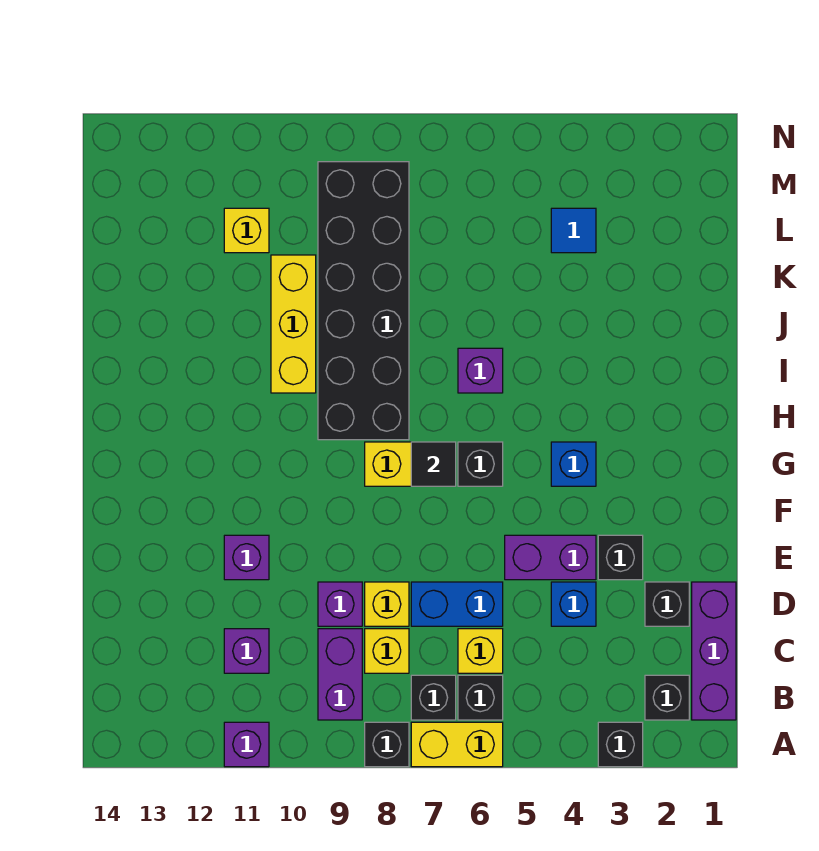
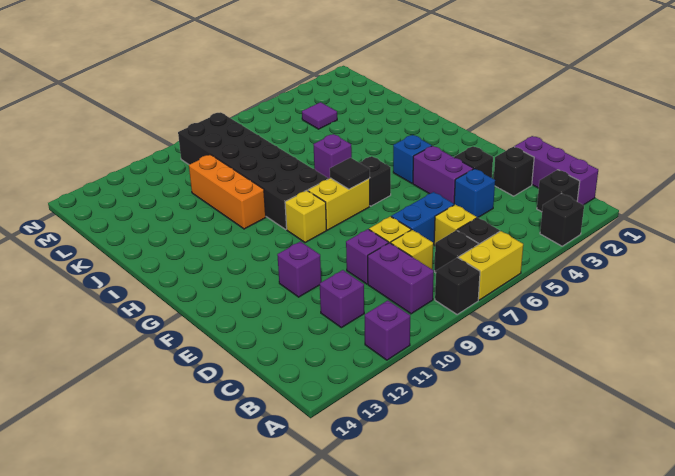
purple 1x2 brick [505,535,596,580] -> purple 1x2 brick turned to [413,146,473,203]
yellow 1x3 brick [271,255,316,393] -> orange 1x3 brick [189,155,266,229]
blue 1x1 tile [551,208,596,253] -> purple 1x1 tile [302,102,337,129]
yellow 1x1 brick [224,208,269,253] -> yellow 1x1 brick moved to [285,190,327,243]

